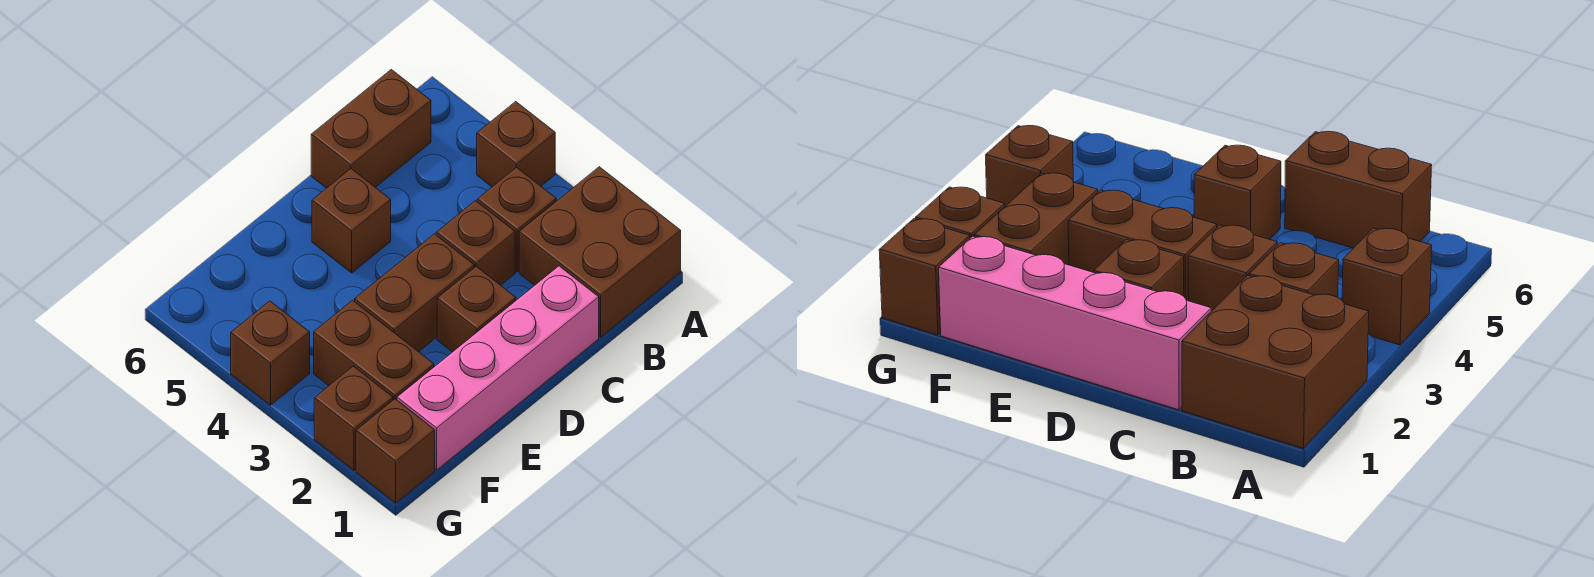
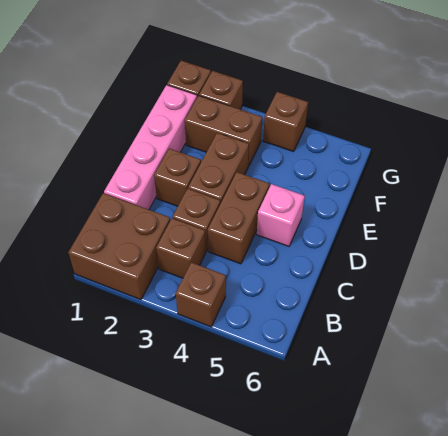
brown 1x2 brick [311,70,431,188] -> brown 1x2 brick moved to [208,172,269,264]
brown 1x1 brick [312,169,391,273] -> pink 1x1 brick [257,184,305,246]

